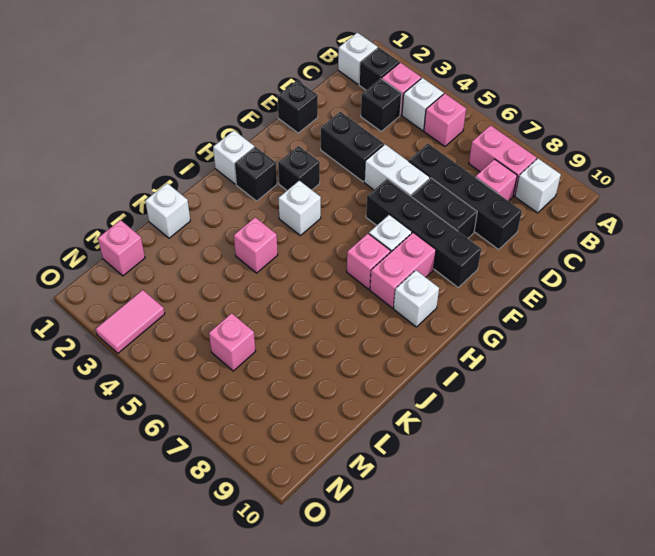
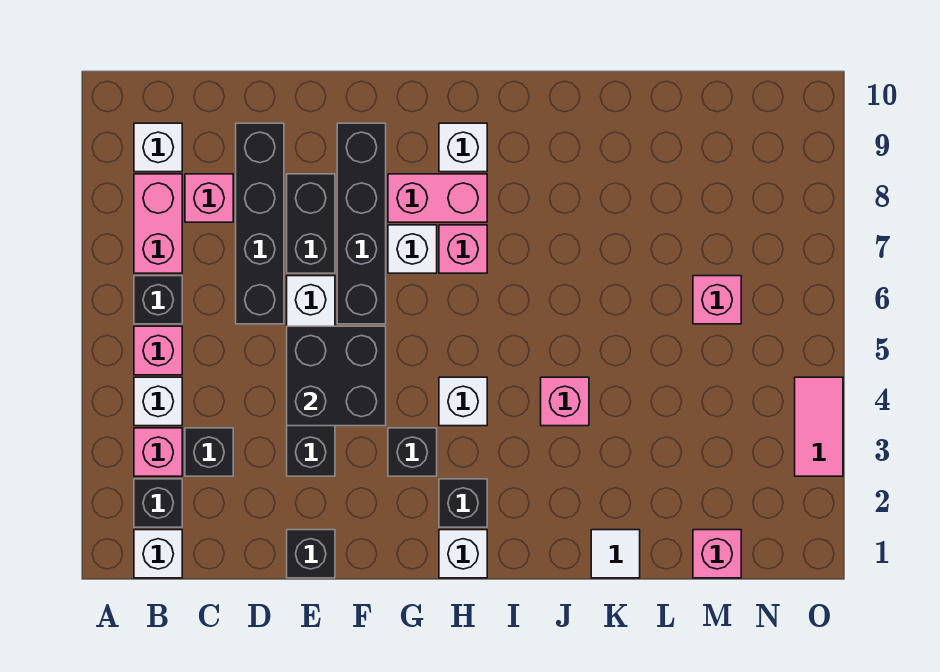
none -> black 1x1 brick [134,276,182,324]
none -> black 2x2 brick [287,326,386,426]
white 1x1 brick [145,183,190,238] -> white 1x1 tile [591,530,640,578]
pink 1x2 tile [96,290,165,353] -> pink 1x2 tile turned to [795,377,843,476]

